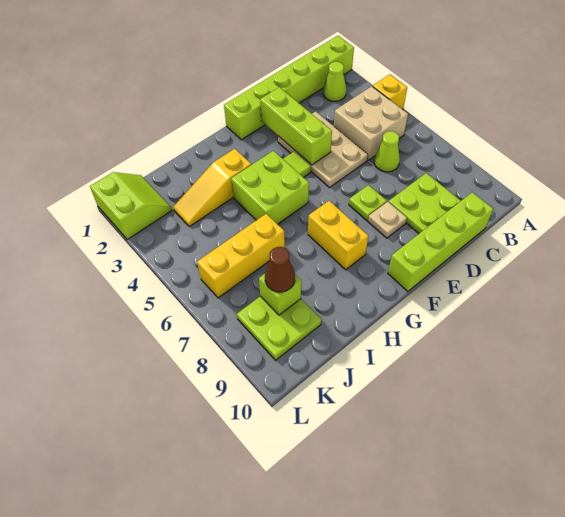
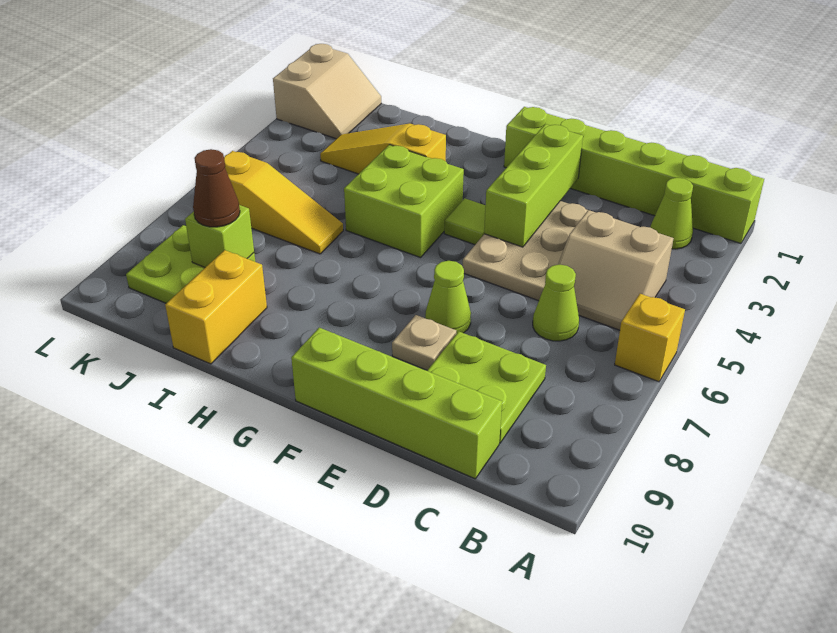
yellow 1x1 brick [373,74,407,110] -> yellow 1x1 brick moved to [615,294,685,382]
tan 2x2 brick [334,86,408,160] -> tan 2x2 slope [558,210,674,330]
lime 1x1 plate [349,185,387,221] -> lime 1x1 cone [425,261,471,334]
yellow 1x2 brick [308,201,368,270] -> yellow 1x2 brick moved to [165,250,267,364]
yellow 1x3 brick [197,214,285,298] -> yellow 1x3 slope [224,151,343,254]
lime 2x2 slope [90,172,172,240] -> tan 2x2 slope [273,44,381,139]

